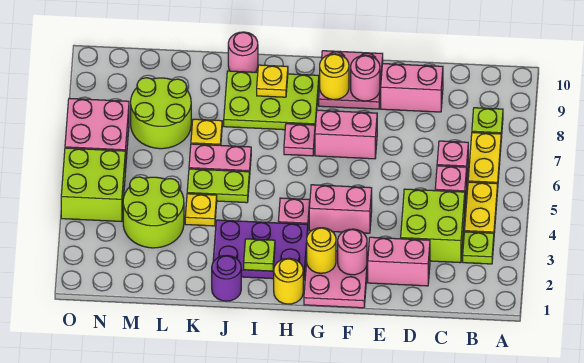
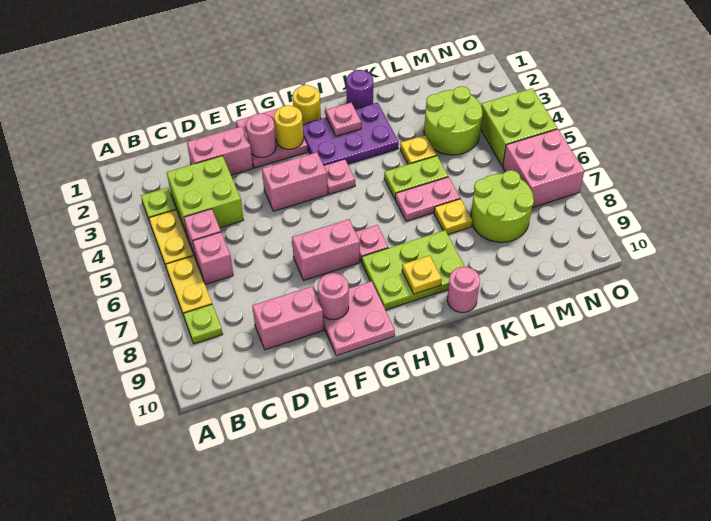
yellow 1x1 round brick [320,54,349,100] -> none
lime 1x1 plate [244,239,275,271] -> pink 1x1 plate [326,103,361,136]

